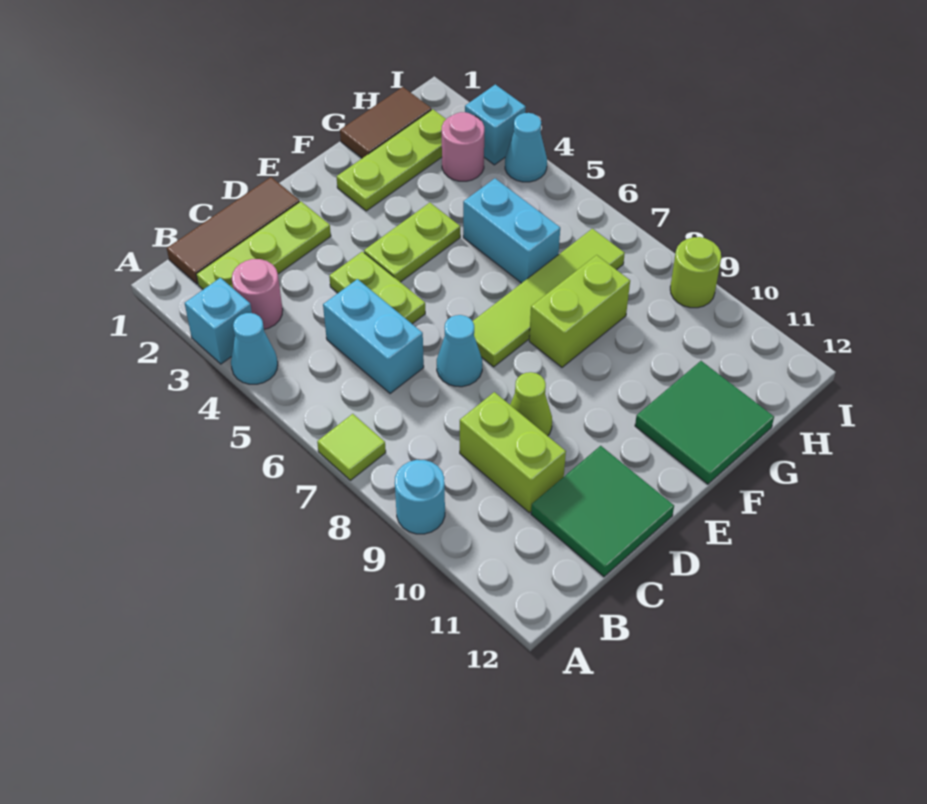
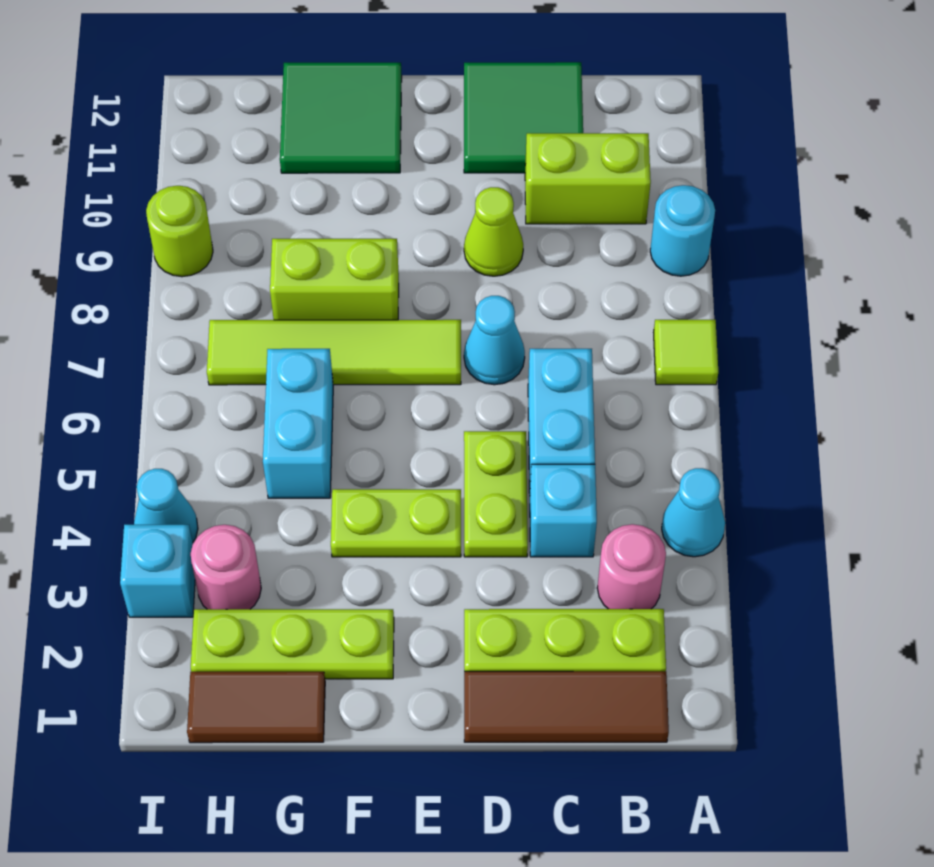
cyan 1x1 brick [185,278,252,364] -> cyan 1x1 brick moved to [530,464,597,557]
lime 1x2 brick [460,392,566,513] -> lime 1x2 brick turned to [525,133,651,224]

